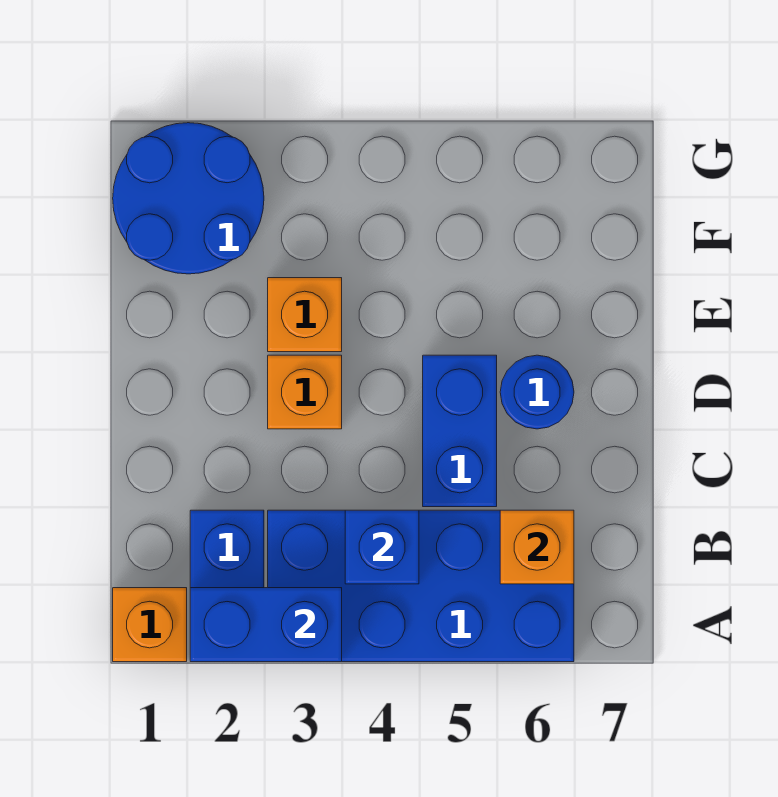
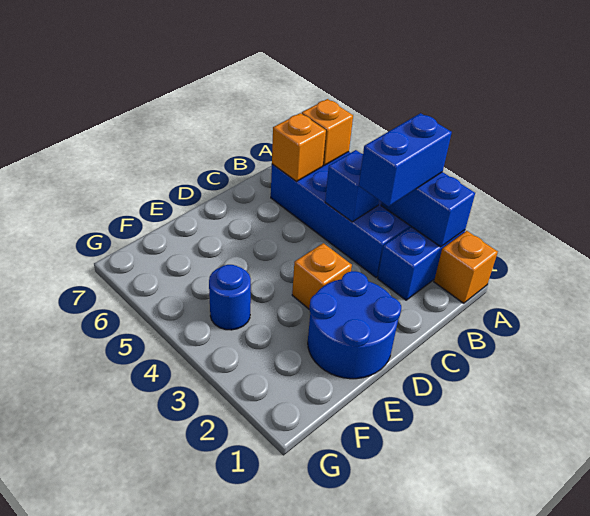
blue 1x2 brick [423,355,497,507] -> blue 1x2 brick moved to [359,113,452,206]
blue 1x1 round brick [500,355,574,429] -> blue 1x1 round brick moved to [209,265,251,330]
orange 1x1 brick [268,278,342,352] -> orange 1x1 brick moved to [302,99,353,166]
blue 2x2 round brick [113,123,264,274] -> blue 2x2 round brick moved to [308,271,401,379]

